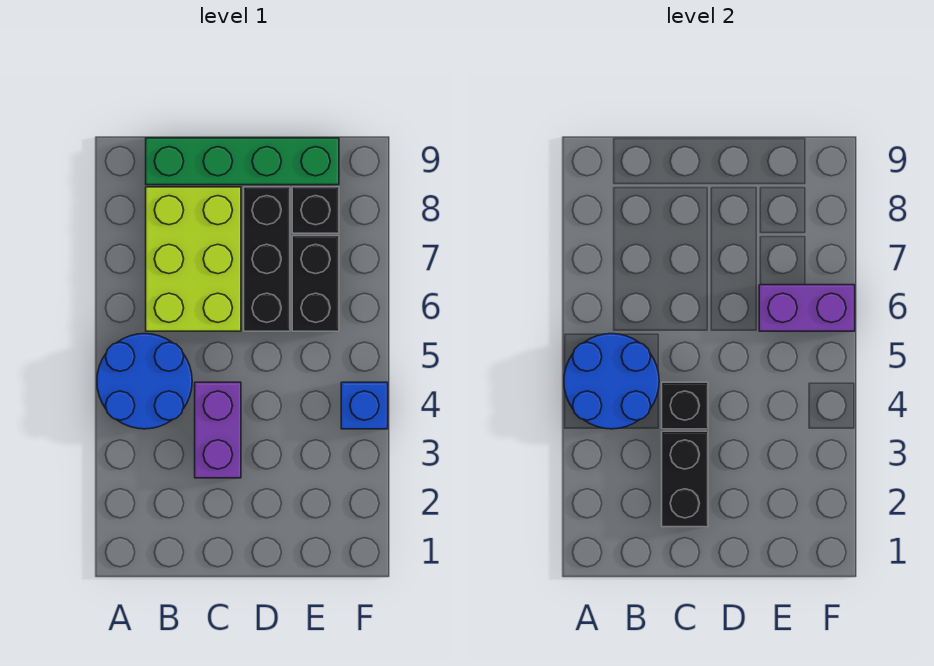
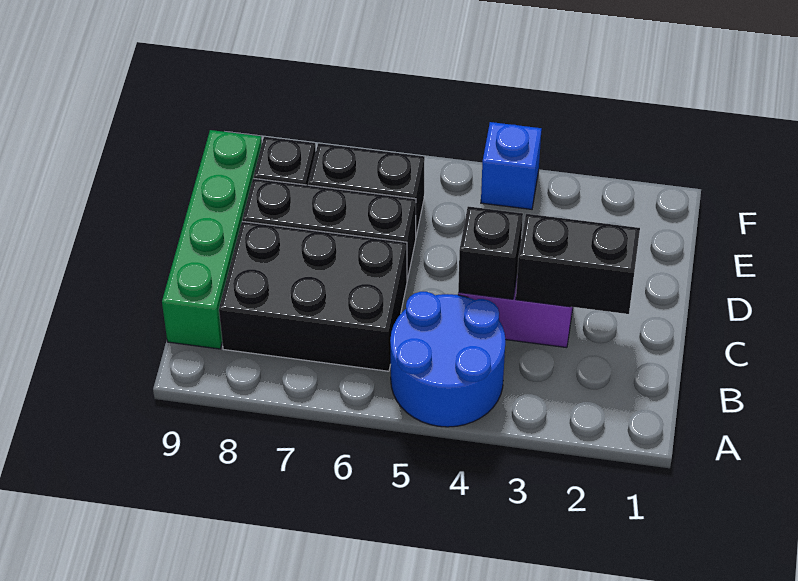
blue 2x2 round brick [564,334,659,429] -> none
lime 2x3 brick [146,187,241,331] -> black 2x3 brick [219,221,407,371]
purple 1x2 brick [759,285,855,331] -> none

